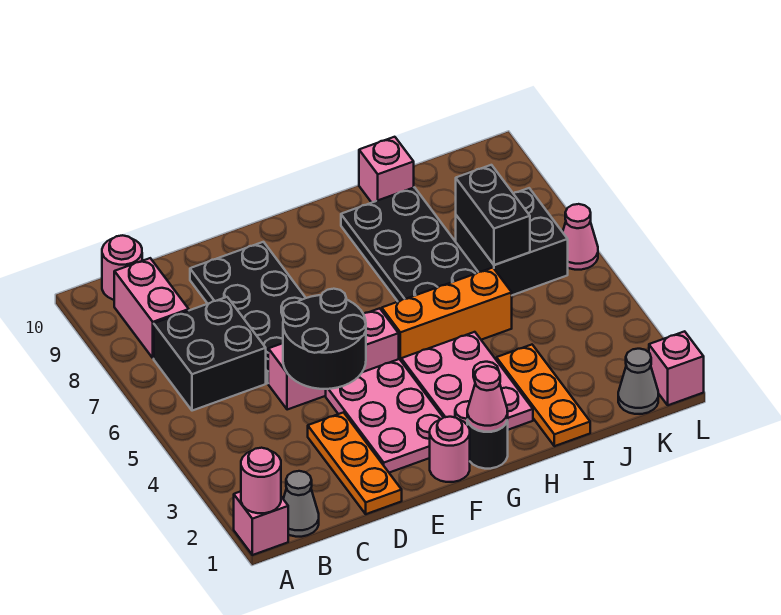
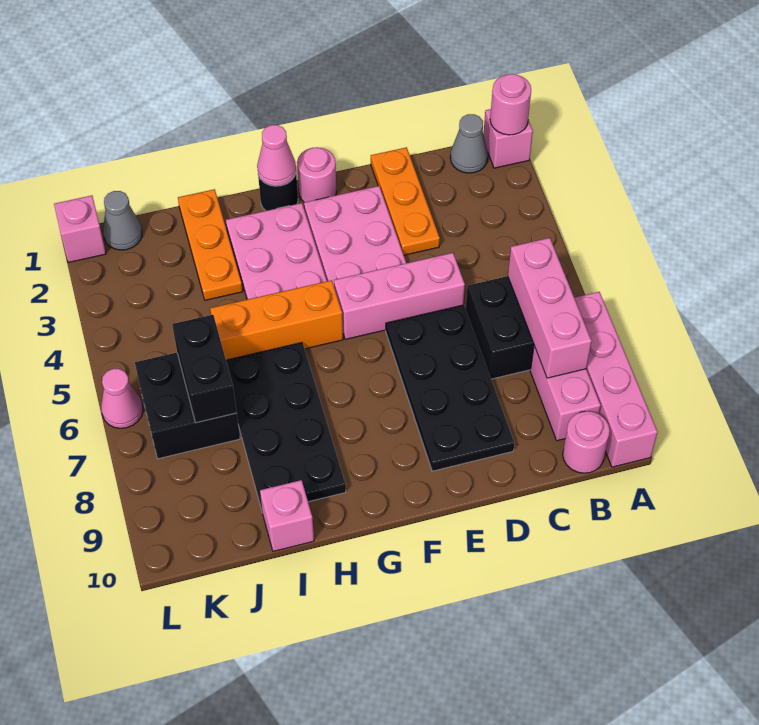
none -> pink 1x4 brick [574,292,658,467]
none -> pink 1x3 brick [508,238,592,378]
black 2x2 round brick [283,289,366,389] -> none

